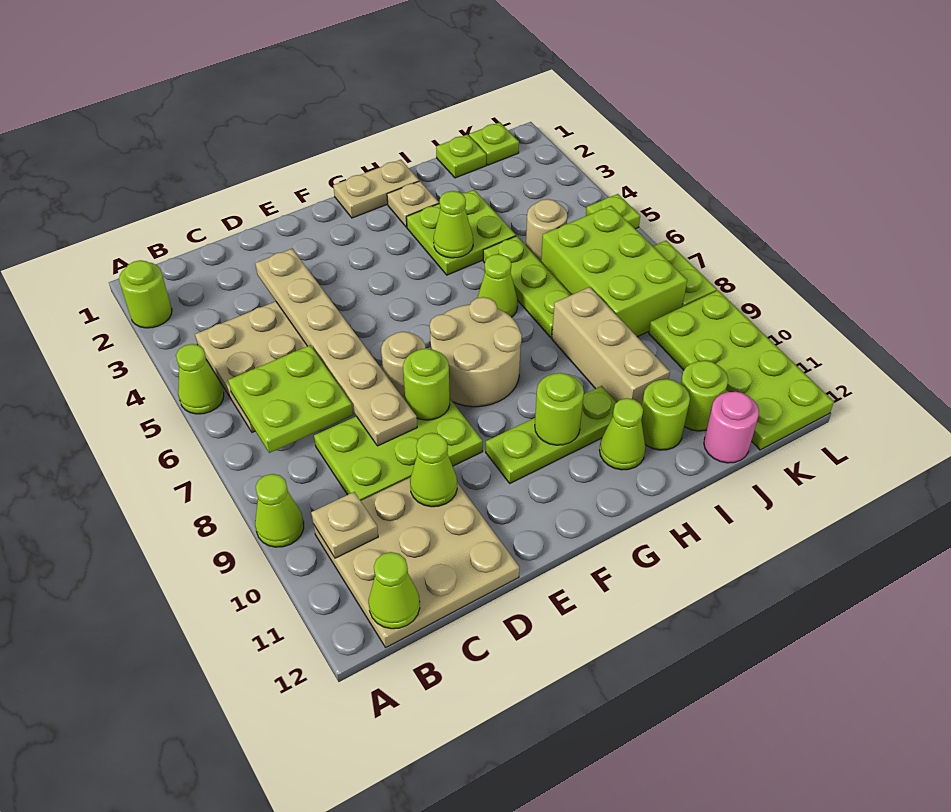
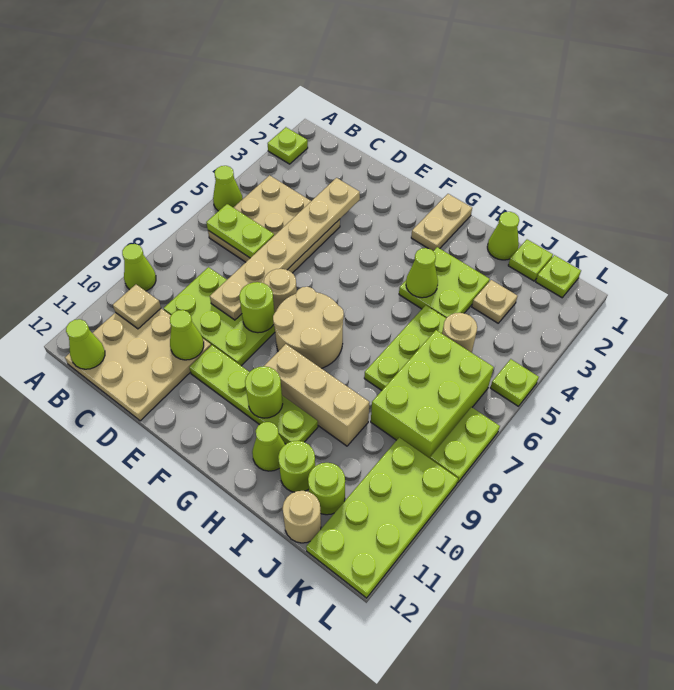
lime 1x1 round brick [119,260,172,328] -> lime 1x1 plate [268,127,308,164]
lime 2x2 plate [228,345,353,453] -> lime 1x2 plate [206,204,274,258]
lime 1x3 plate [486,386,617,483] -> lime 1x4 plate [189,345,318,444]
tan 1x2 plate [333,160,419,218] -> tan 1x2 plate turned to [411,194,472,251]
tan 1x1 plate [387,181,439,227] -> tan 1x1 plate moved to [472,280,518,323]
lime 1x1 cone [478,254,518,317] -> lime 1x1 cone moved to [487,212,519,260]
tan 1x3 brick [552,287,670,406] -> tan 1x3 brick turned to [264,344,369,446]
pink 1x1 round brick [704,392,759,463] -> tan 1x1 round brick [283,491,321,543]

